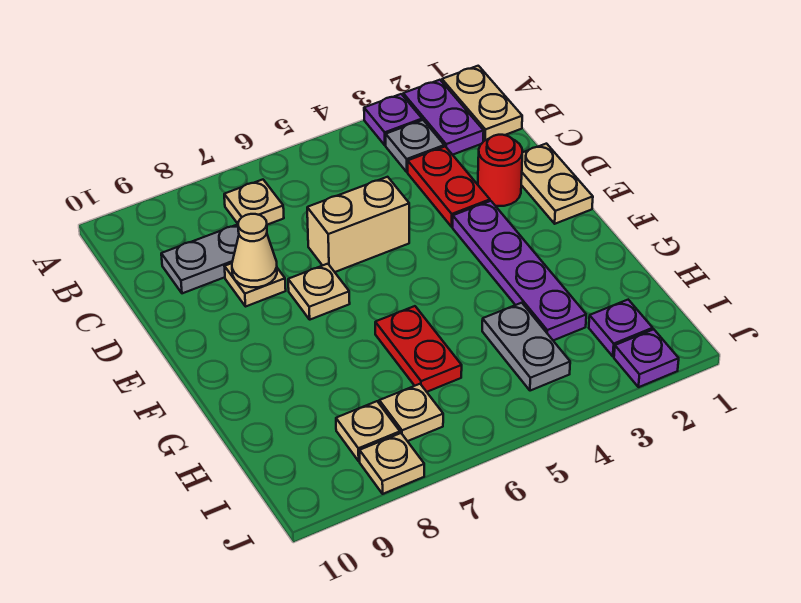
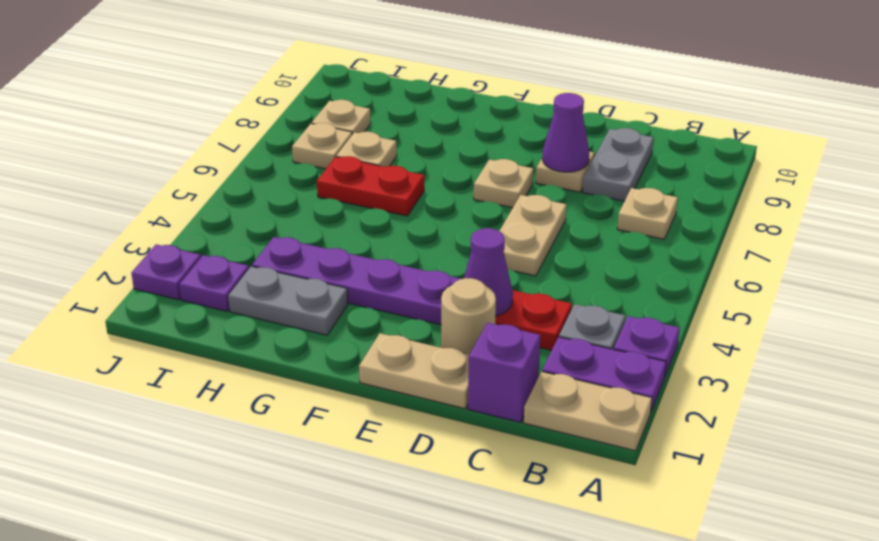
none -> purple 1x1 brick [468,323,540,423]
red 1x1 round brick [478,135,522,206] -> tan 1x1 round brick [441,278,496,354]
none -> purple 1x1 cone [464,228,513,316]
tan 1x2 brick [307,177,409,272] -> tan 1x2 plate [500,195,566,276]
tan 1x1 cone [232,214,277,287] -> purple 1x1 cone [542,93,589,172]
grey 1x2 plate [482,303,570,391] -> grey 1x2 plate moved to [228,266,348,335]
tan 1x1 plate [360,433,424,494] -> tan 1x1 plate moved to [336,132,397,167]

